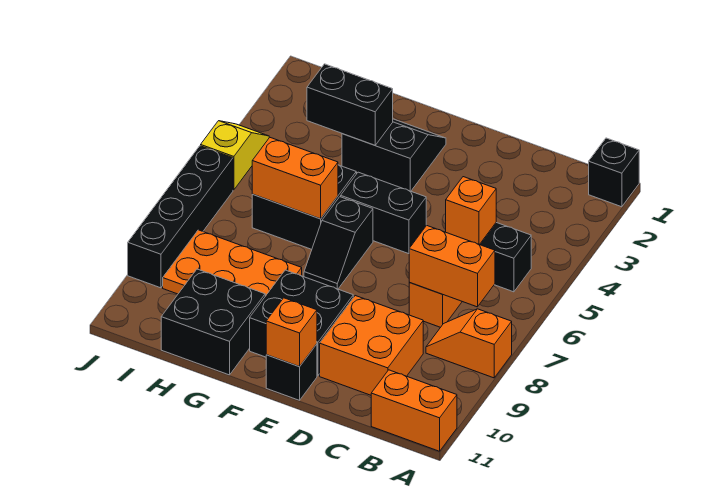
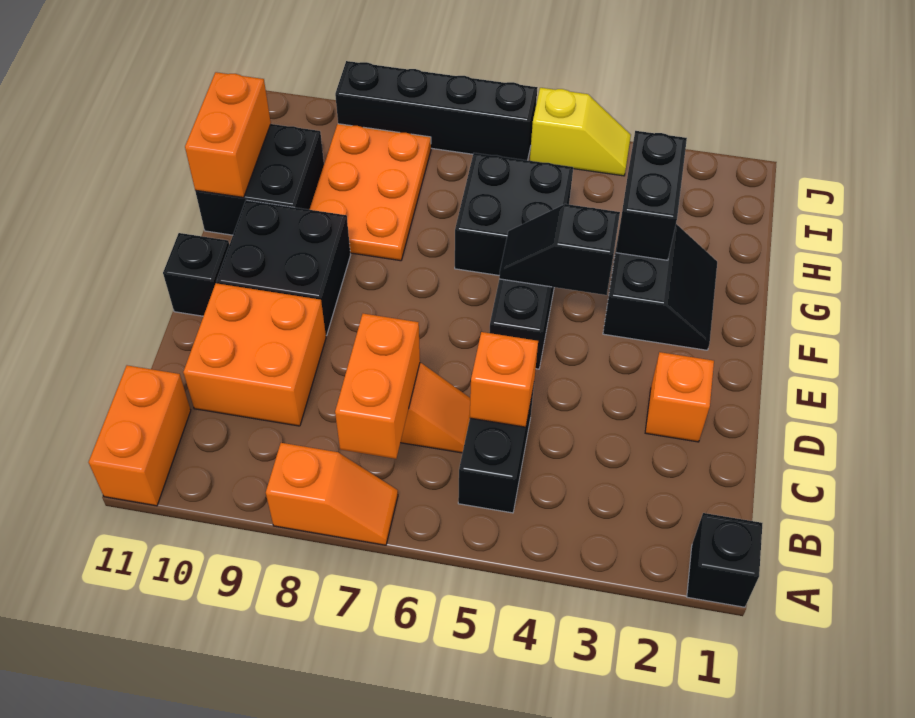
orange 1x2 slope [426,309,512,378] -> orange 1x2 slope turned to [266,443,398,545]
orange 1x1 brick [266,298,317,367] -> orange 1x1 brick moved to [645,352,714,442]
black 1x2 slope [304,197,373,289] -> black 1x2 slope moved to [499,204,620,295]
orange 1x2 brick [252,138,338,219] -> orange 1x2 brick moved to [185,72,271,197]

